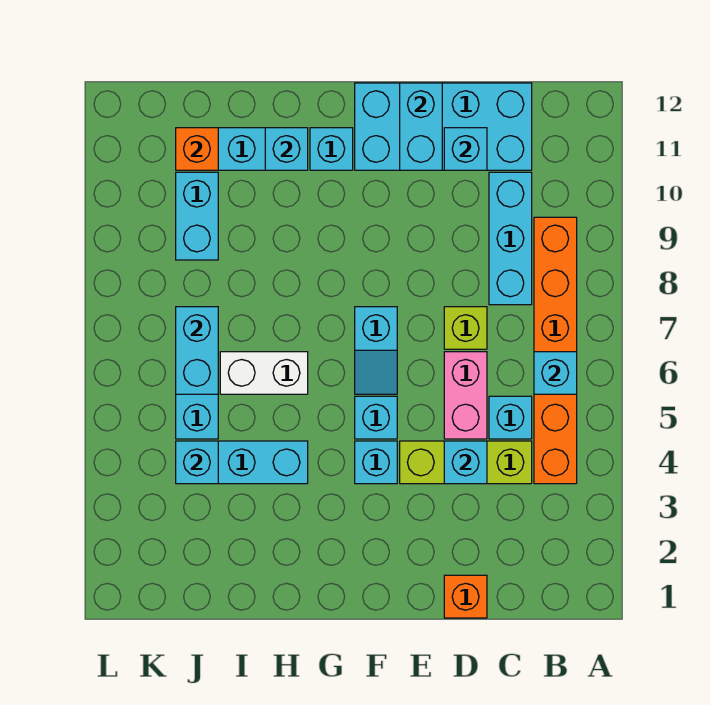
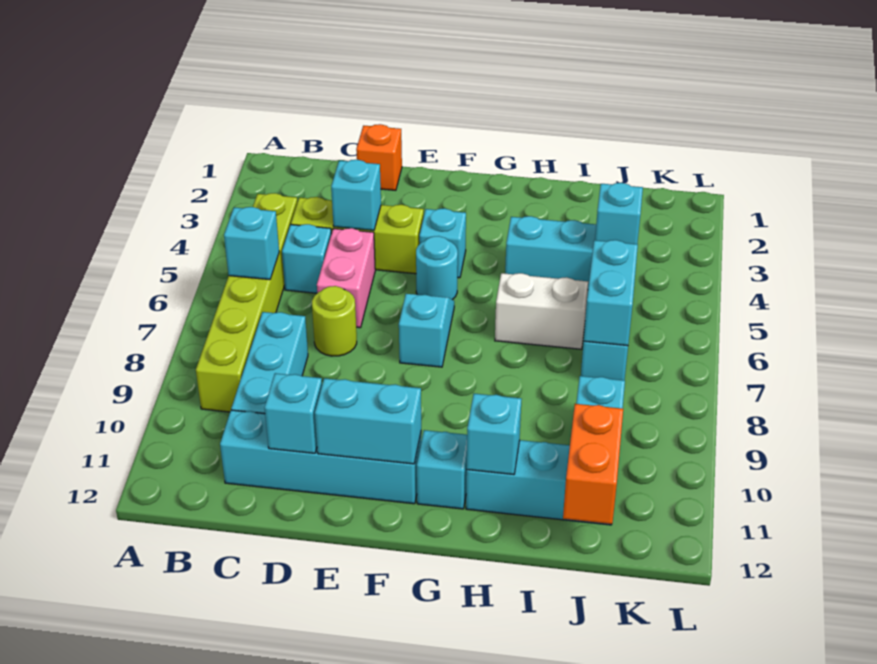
orange 1x6 brick [534,217,577,484] -> lime 1x6 brick [196,193,297,412]
cyan 2x4 brick [355,83,532,170] -> cyan 1x4 brick [220,410,421,504]
lime 1x1 brick [444,307,487,349] -> lime 1x1 round brick [312,286,357,356]
cyan 1x2 brick [400,83,442,170] -> cyan 1x2 brick turned to [315,378,421,464]
cyan 1x1 brick [355,396,397,439] -> cyan 1x1 round brick [416,236,458,300]
orange 1x1 brick [176,128,218,170] -> orange 1x2 brick [563,404,623,524]

